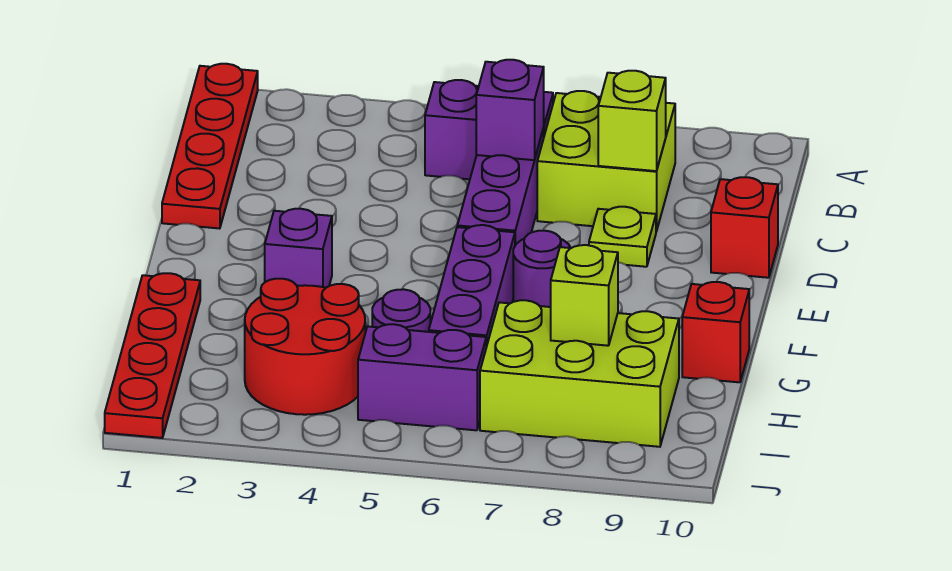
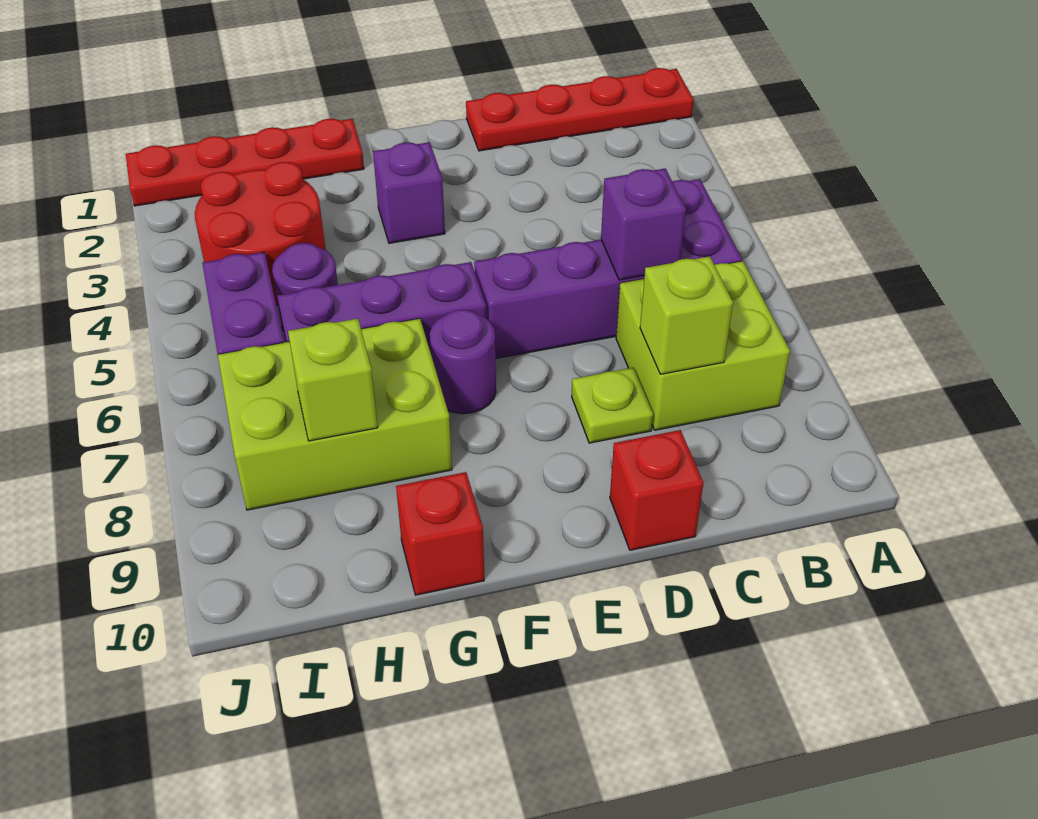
lime 2x3 brick [480,300,679,447] -> lime 2x3 brick turned to [218,319,452,510]

